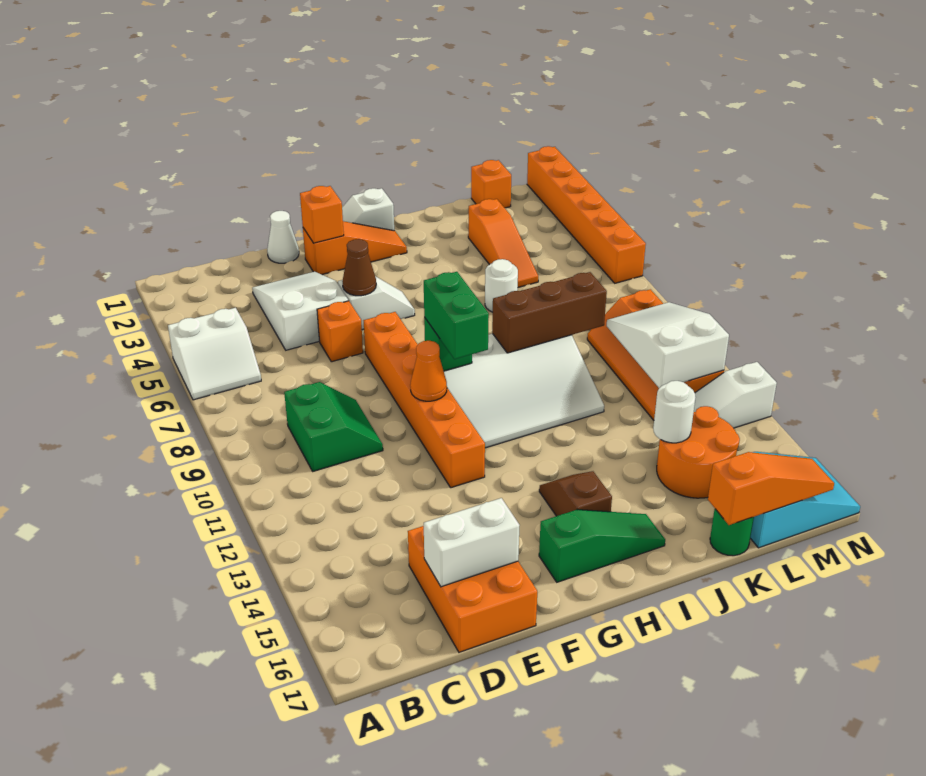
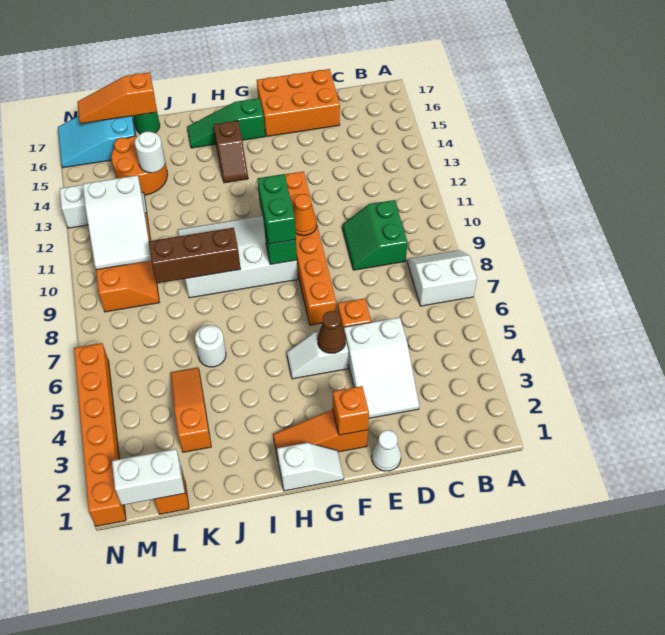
white 2x2 slope [168,308,261,400] -> white 2x2 slope moved to [407,250,477,306]
orange 2x3 brick [408,526,537,652] -> orange 2x3 brick turned to [257,69,340,136]
white 1x2 brick [424,498,520,587] -> white 1x2 brick moved to [112,449,185,505]

